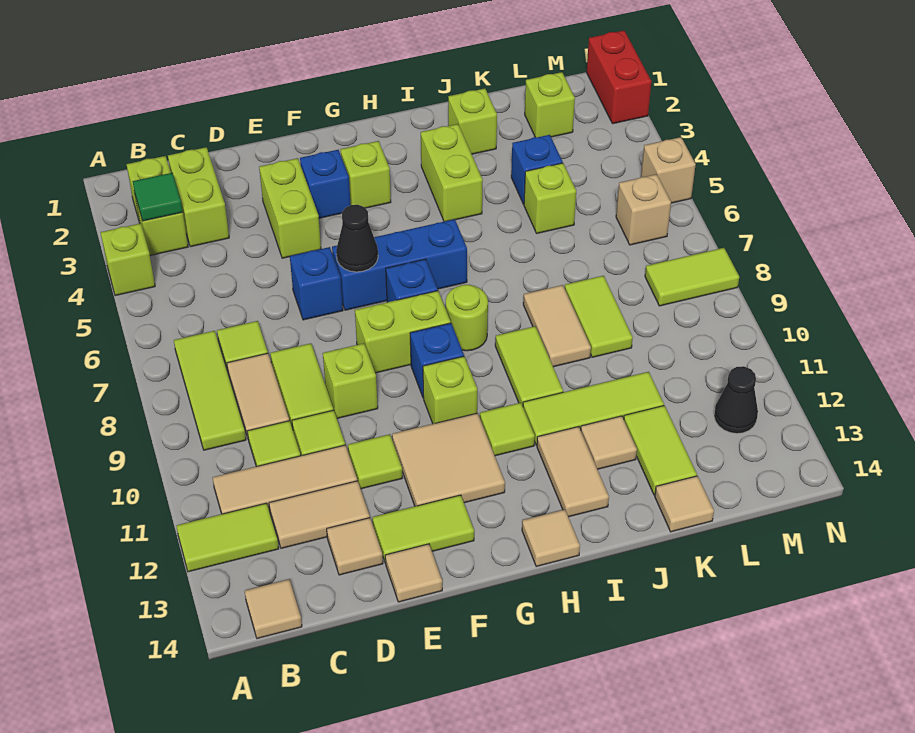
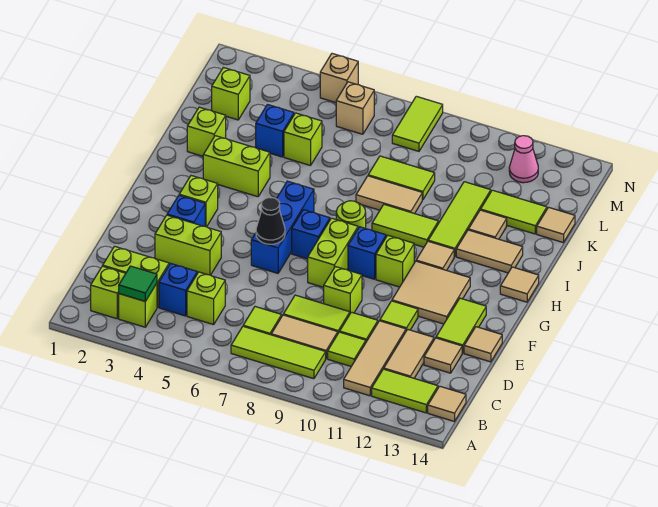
lime 1x1 brick [100,223,155,296] -> lime 1x1 brick moved to [187,272,225,325]
lime 1x2 tile [177,503,279,572] -> lime 1x2 tile turned to [372,369,438,413]
blue 1x1 brick [290,247,343,320] -> blue 1x1 brick moved to [159,264,197,316]
lime 1x1 tile [480,403,535,456] -> tan 1x1 tile [416,241,454,271]
black 1x1 cone [714,366,758,434] -> pink 1x1 cone [509,136,538,183]
red 1x2 brick [587,31,652,124] -> none

